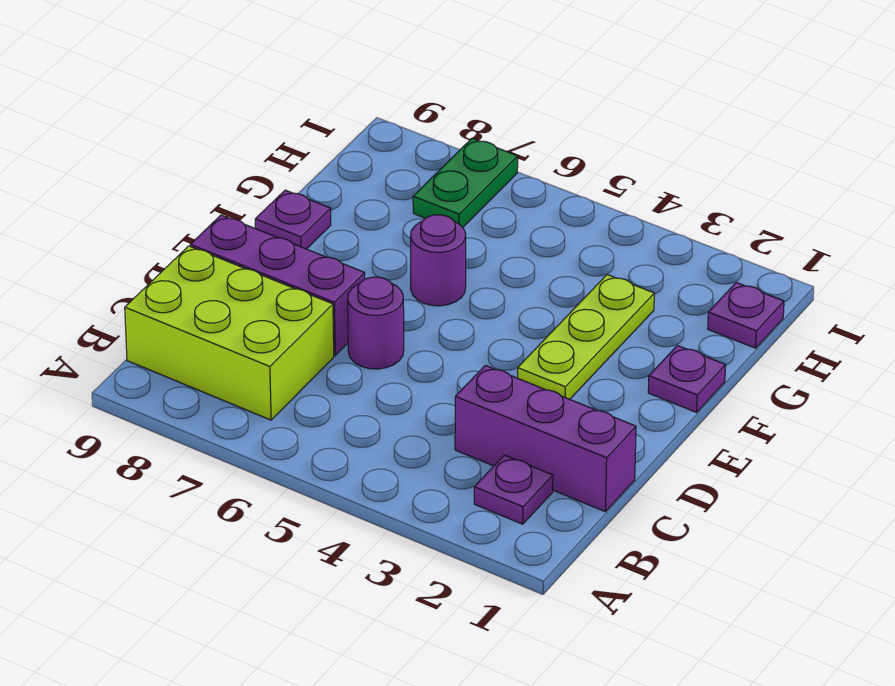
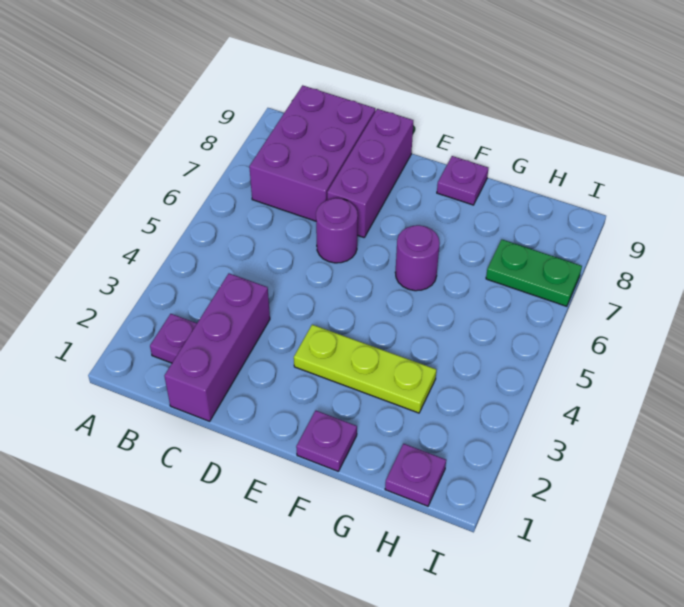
lime 2x3 brick [125,246,334,420] -> purple 2x3 brick [249,85,375,221]

